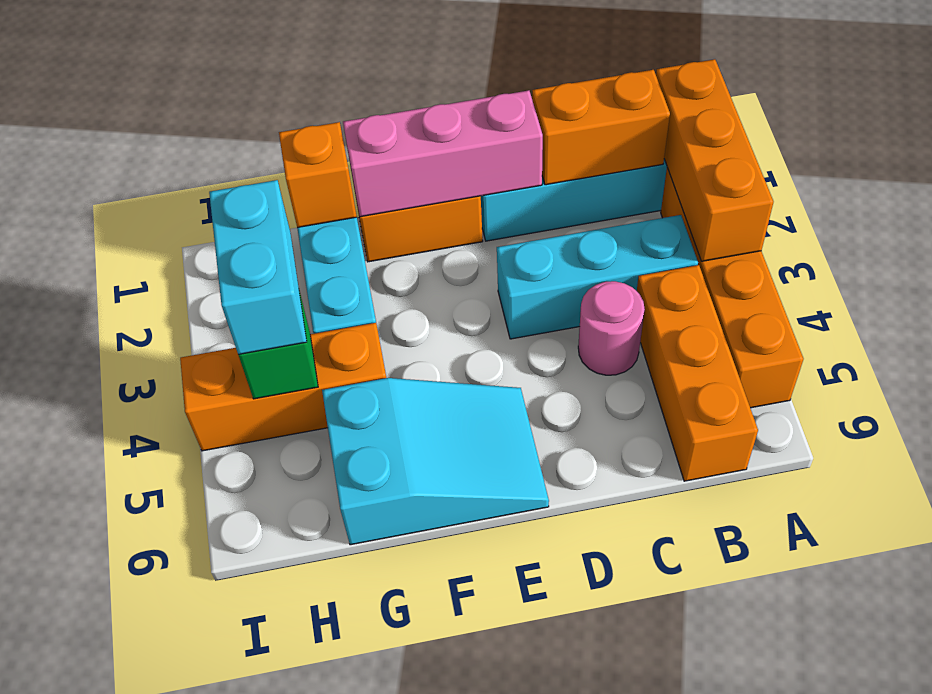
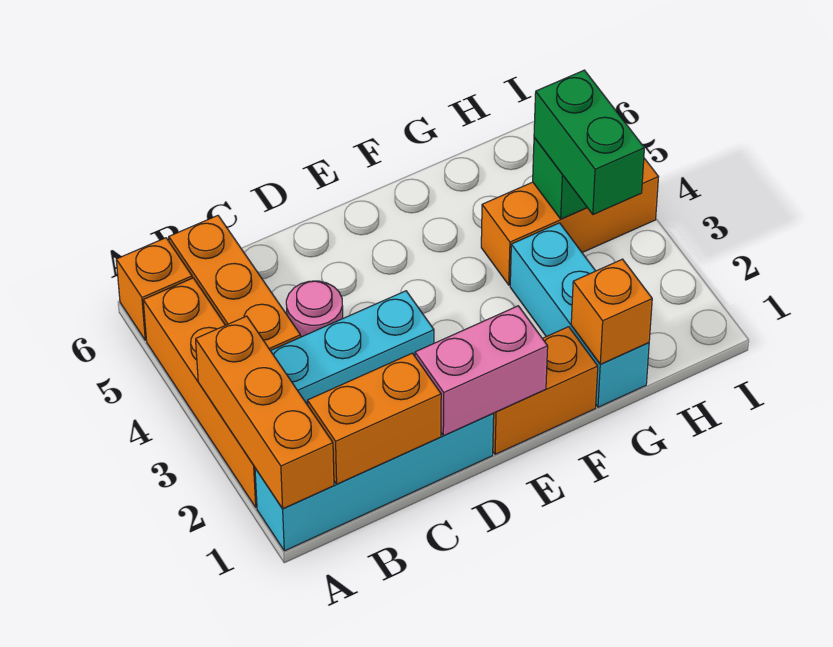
none -> orange 1x1 brick [116,238,192,340]
pink 1x3 brick [343,90,543,217] -> pink 1x2 brick [415,306,548,436]
cyan 2x3 slope [322,378,549,545] -> none
cyan 1x2 brick [209,180,307,354] -> green 1x2 brick [534,70,644,214]

